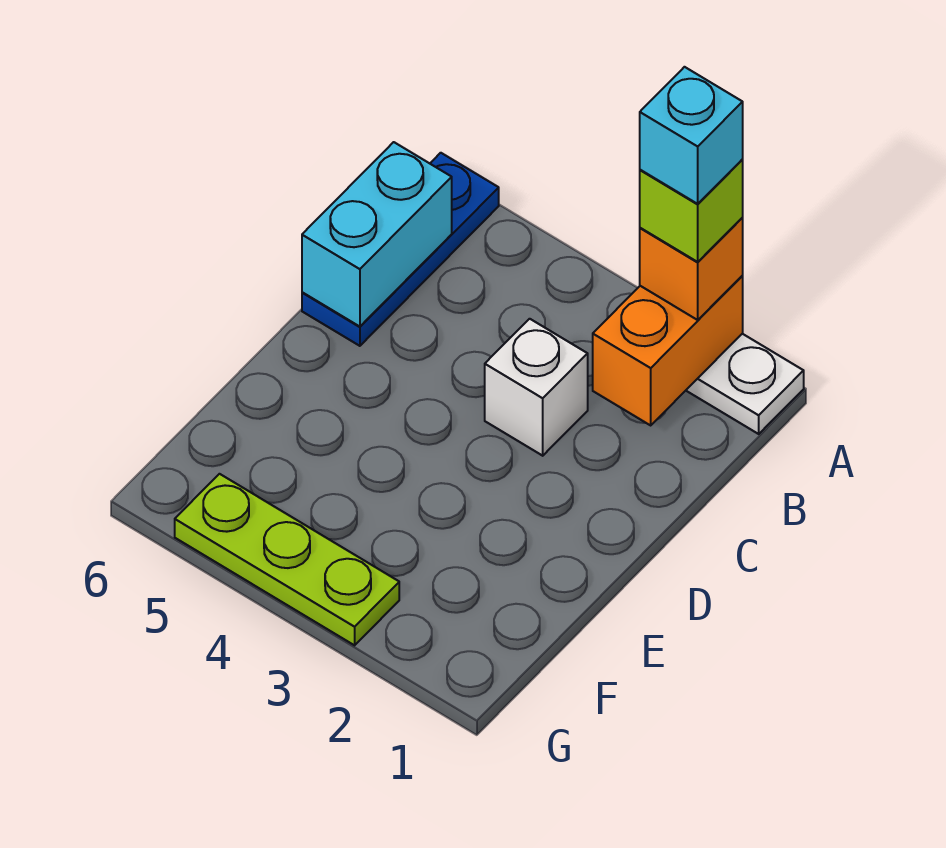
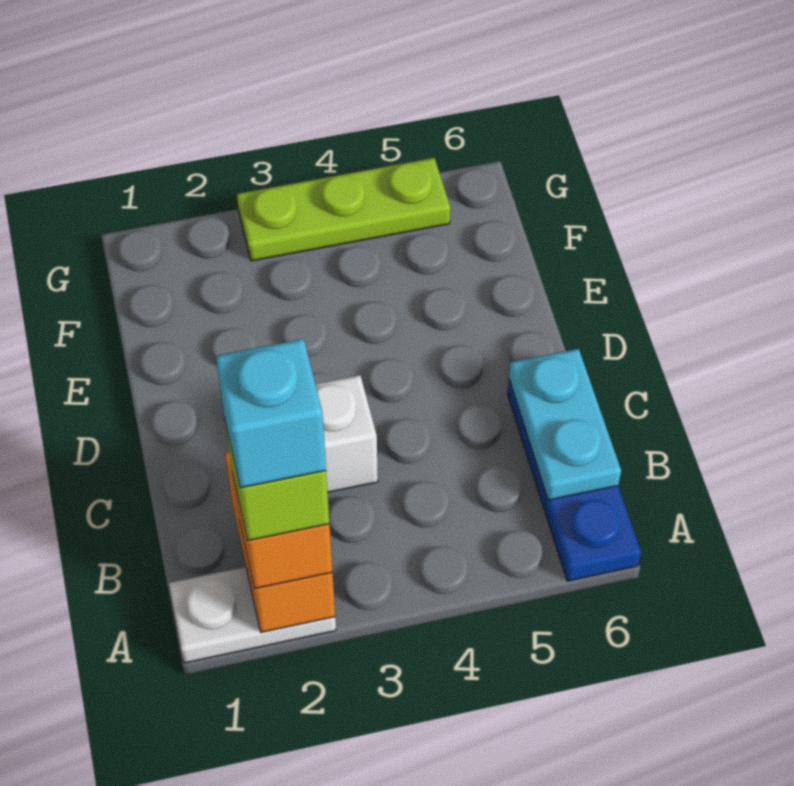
cyan 1x2 brick [302,142,452,327] -> cyan 1x2 plate [509,349,621,500]

